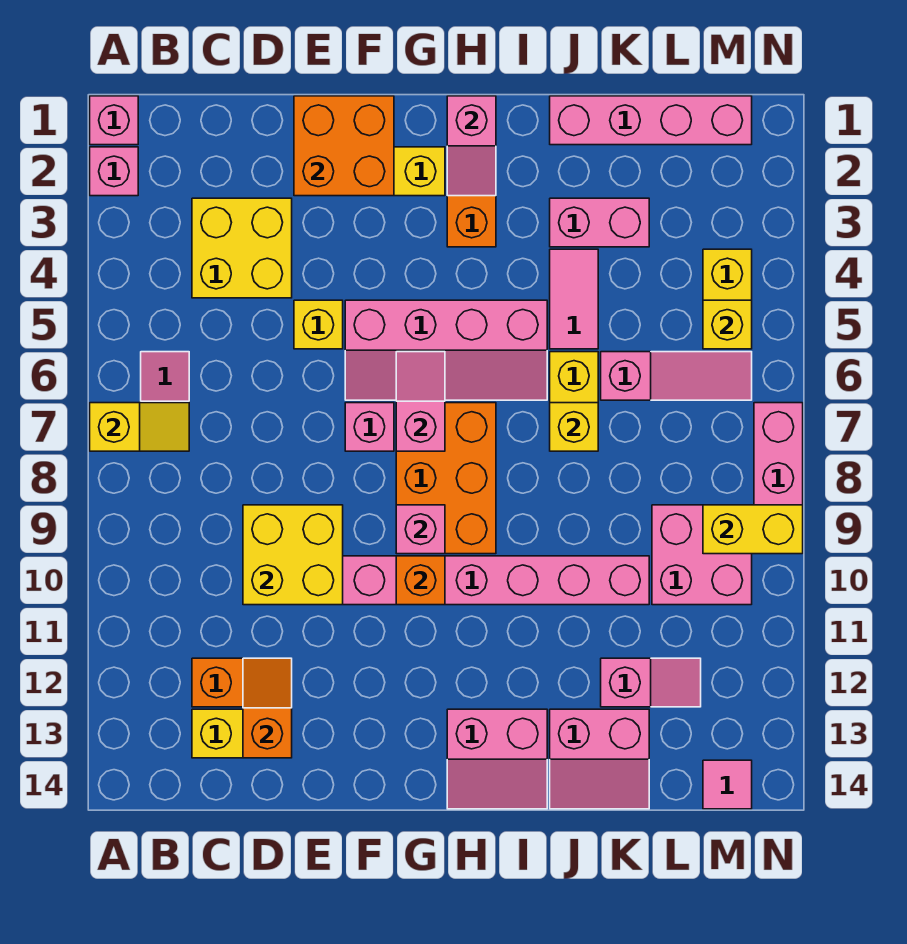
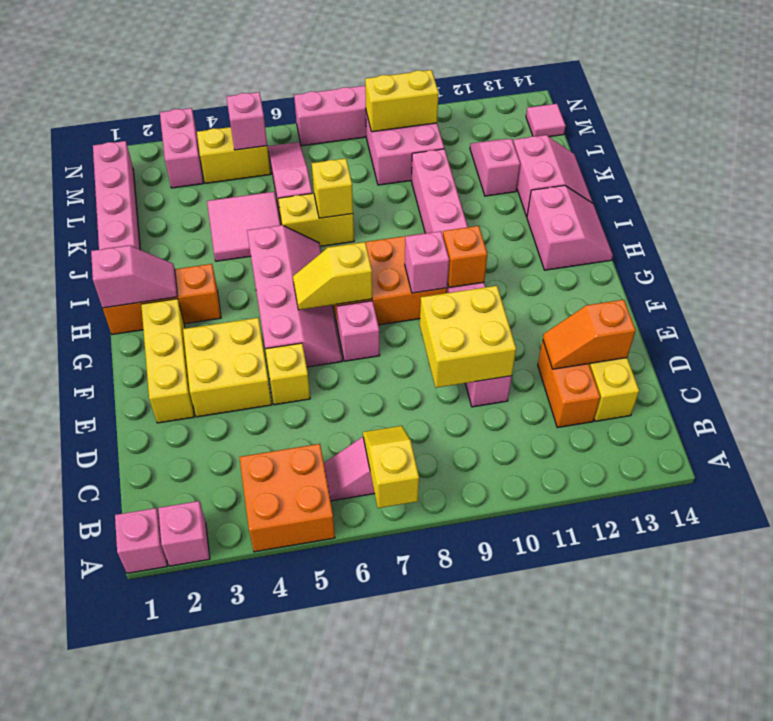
yellow 2x2 brick [192,198,292,298] -> yellow 2x2 brick moved to [183,318,272,417]
orange 2x2 brick [294,96,394,196] -> orange 2x2 brick moved to [239,444,335,552]
pink 1x2 slope [396,352,445,451] -> yellow 1x2 slope [293,242,372,310]
pink 1x2 brick [550,198,649,247] -> pink 1x2 brick moved to [160,108,203,188]
pink 1x2 tile [550,249,598,349] -> pink 2x2 tile [207,192,280,261]
yellow 1x1 brick [703,300,752,349] -> pink 1x1 brick [226,92,267,150]
yellow 1x2 brick [703,505,803,554] -> yellow 1x2 brick turned to [365,70,439,132]

